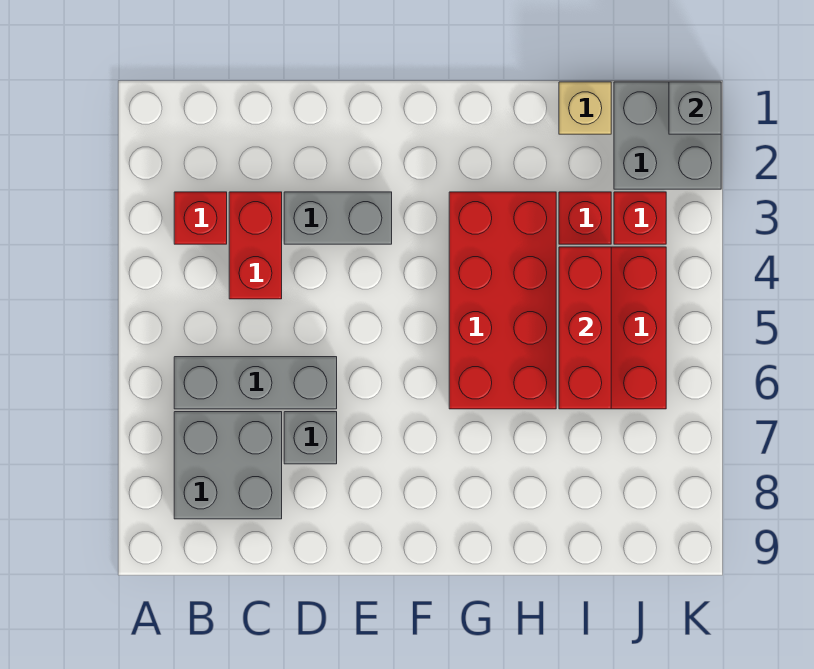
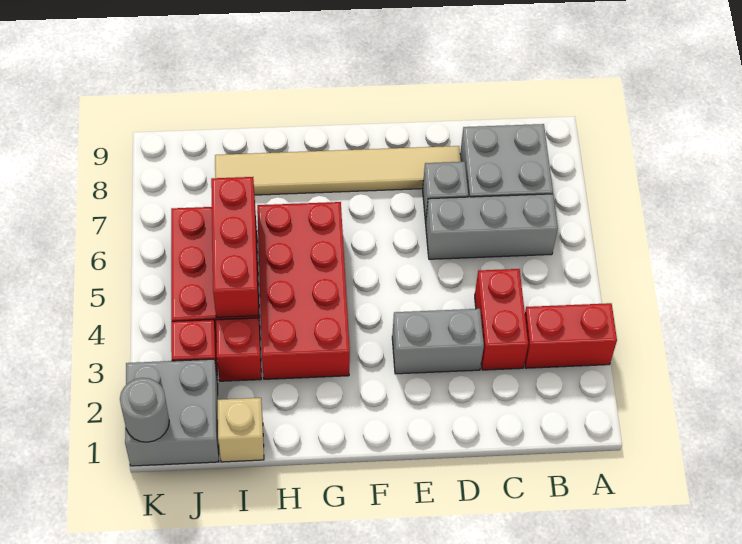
red 1x1 brick [174,192,227,244] -> red 1x2 brick [525,303,617,368]
none -> tan 1x6 tile [215,146,461,195]
grey 1x1 brick [669,82,721,134] -> grey 1x1 round brick [120,378,169,442]

